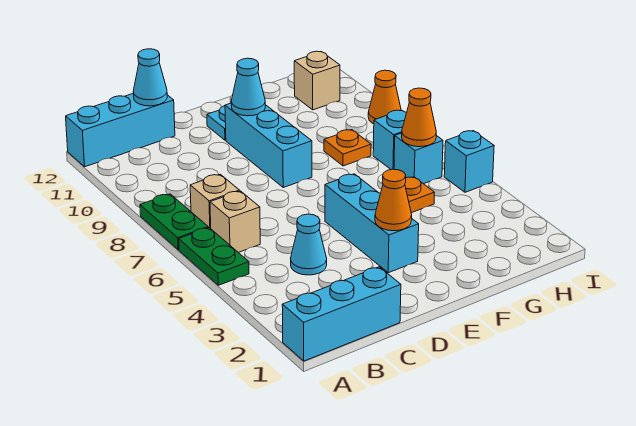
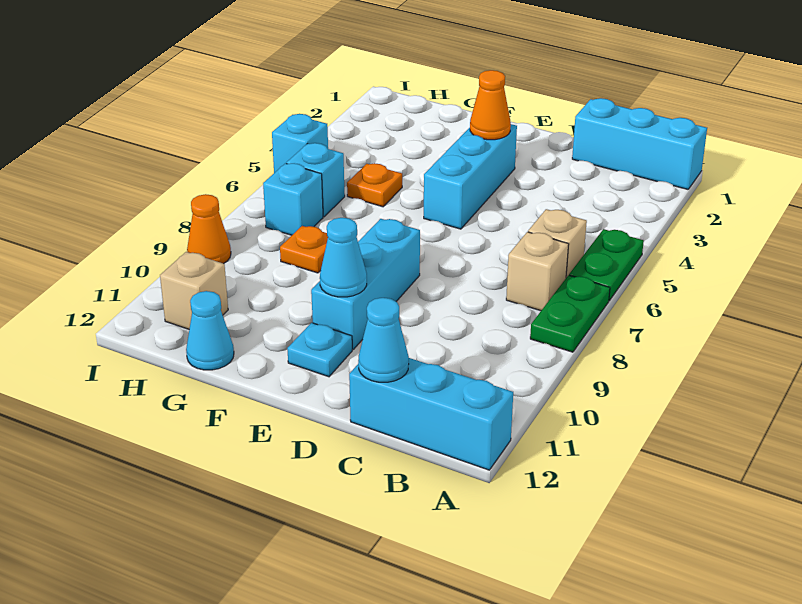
cyan 1x1 cone [291,214,327,275] -> cyan 1x1 cone moved to [186,291,234,370]
orange 1x1 cone [402,88,436,147] -> none

